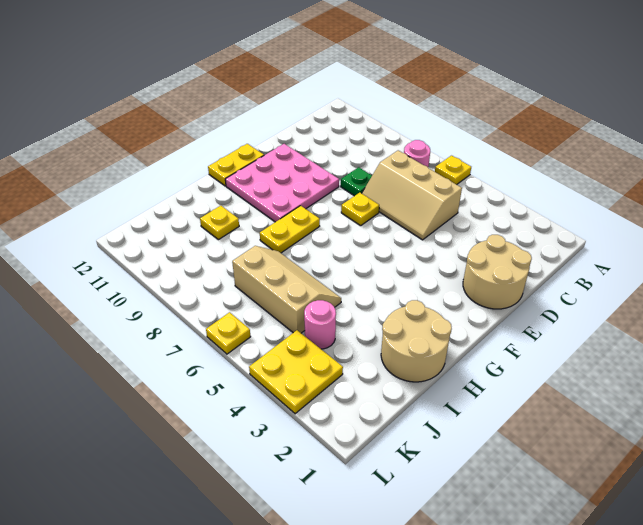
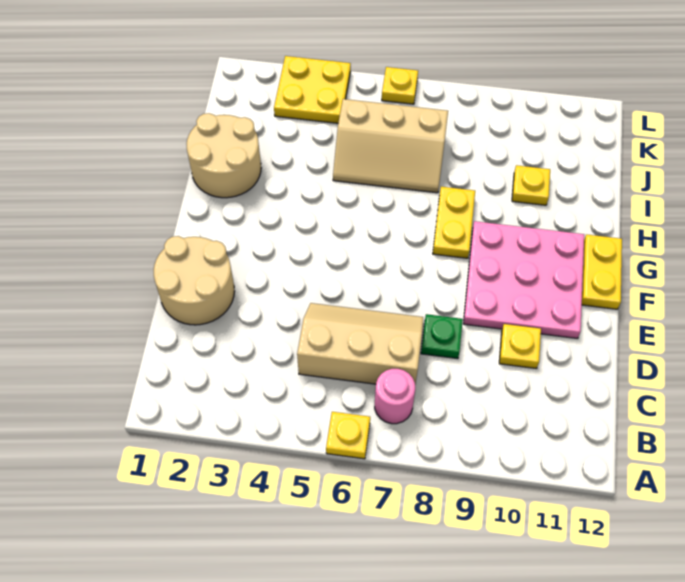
yellow 1x1 plate [341,193,379,226] -> yellow 1x1 plate moved to [499,324,541,369]
pink 1x1 round brick [304,300,336,349] -> none

